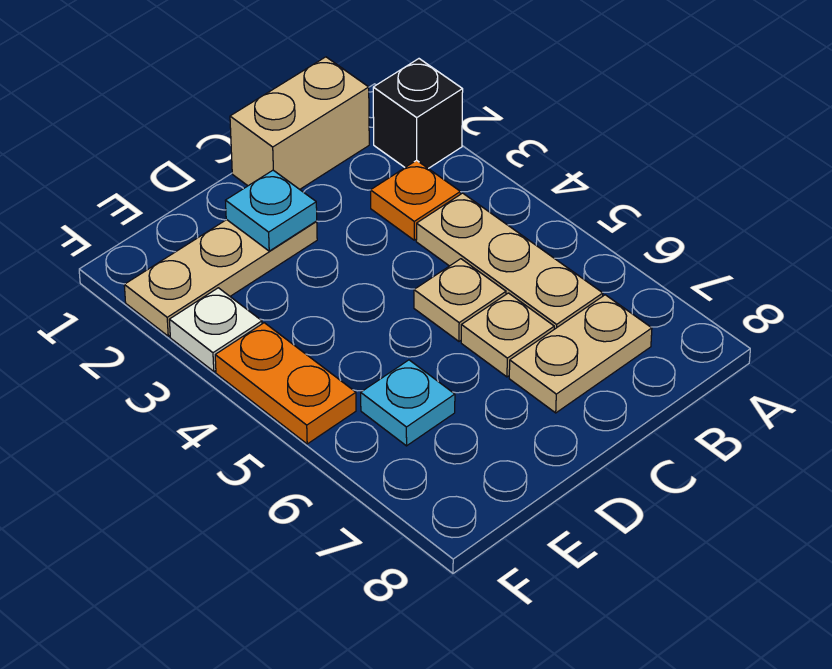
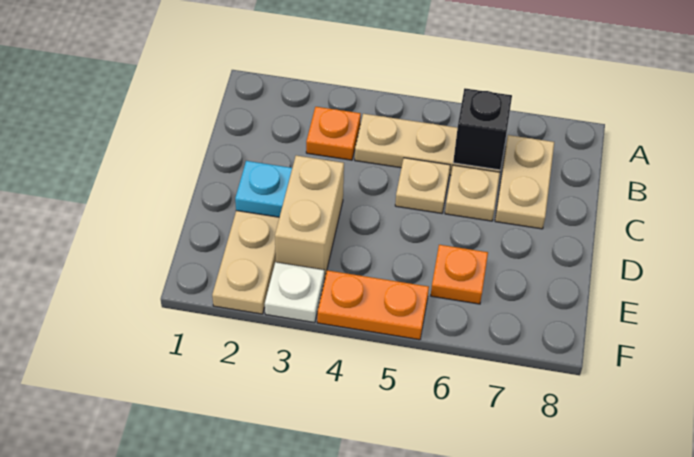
black 1x1 brick [373,59,463,168] -> black 1x1 brick moved to [453,88,512,170]
tan 1x2 brick [230,57,369,189] -> tan 1x2 brick moved to [275,155,344,279]
cyan 1x1 plate [361,360,455,446] -> orange 1x1 plate [431,245,488,304]

